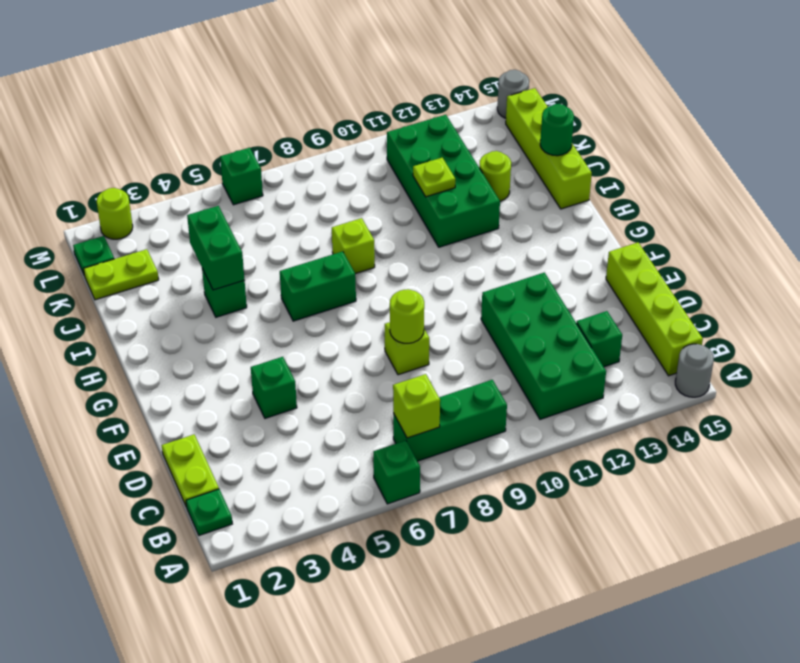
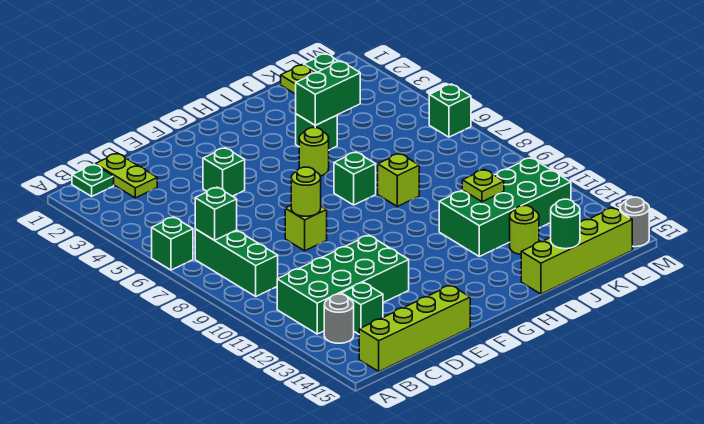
grey 1x1 round brick [675,344,714,397] -> grey 1x1 round brick moved to [324,294,354,343]
lime 1x1 brick [393,374,440,438] -> green 1x1 brick [195,187,237,240]
lime 1x2 plate [161,435,219,507] -> lime 1x2 plate turned to [95,153,157,198]
green 1x2 brick [280,251,356,321] -> green 1x1 brick [334,152,376,205]
lime 1x1 round brick [97,188,133,239] -> lime 1x1 round brick moved to [299,128,329,176]

